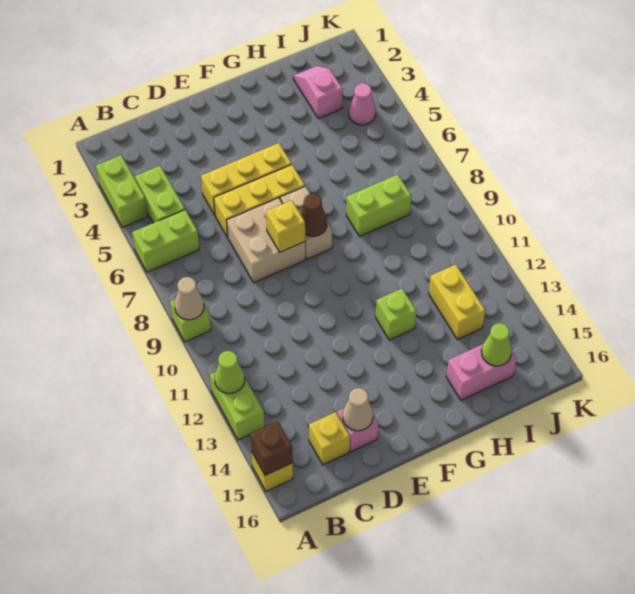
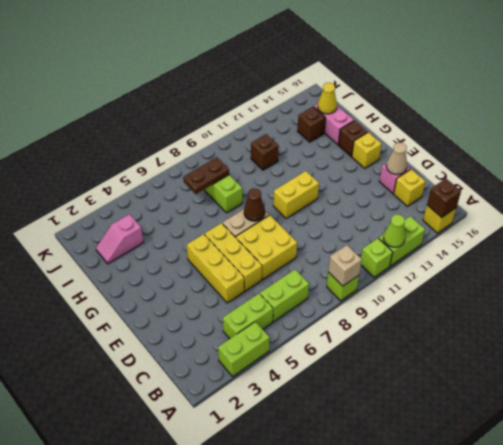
lime 1x2 brick [132,210,199,272] -> lime 1x2 brick turned to [260,270,309,322]
tan 1x1 cone [175,277,204,320] -> tan 1x1 brick [328,245,362,286]
tan 2x2 brick [227,198,306,283] -> yellow 2x2 brick [236,215,297,279]
yellow 1x1 brick [266,200,305,252] -> yellow 1x1 brick moved to [352,132,382,169]
lime 1x1 brick [376,289,416,340] -> lime 1x1 brick moved to [361,238,393,277]
none -> brown 1x1 brick [338,121,368,156]
none -> brown 1x2 plate [183,157,229,194]
none -> brown 1x1 brick [251,134,279,170]
yellow 1x2 brick [429,265,485,340] -> yellow 1x2 brick moved to [273,171,319,219]
none -> brown 1x1 brick [298,107,325,142]
lime 1x1 cone [482,323,512,366] -> yellow 1x1 cone [318,83,337,114]
pink 1x1 cone [349,83,376,125] -> none

